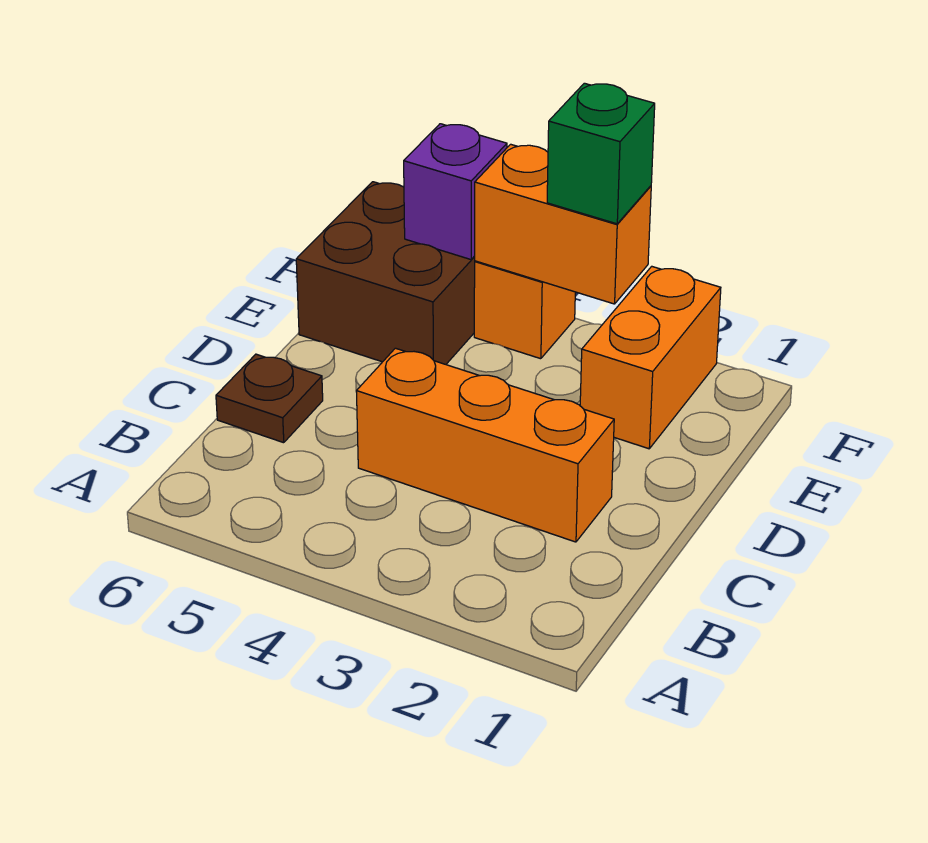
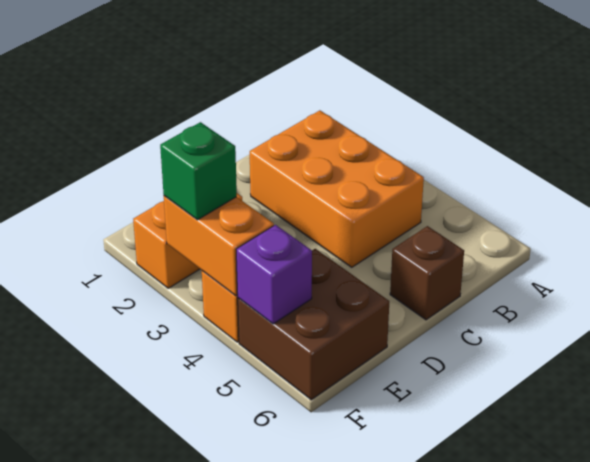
orange 1x3 brick [356,348,614,542] -> orange 2x3 brick [250,110,424,267]
brown 1x1 plate [216,354,323,443] -> brown 1x1 brick [390,226,464,320]

